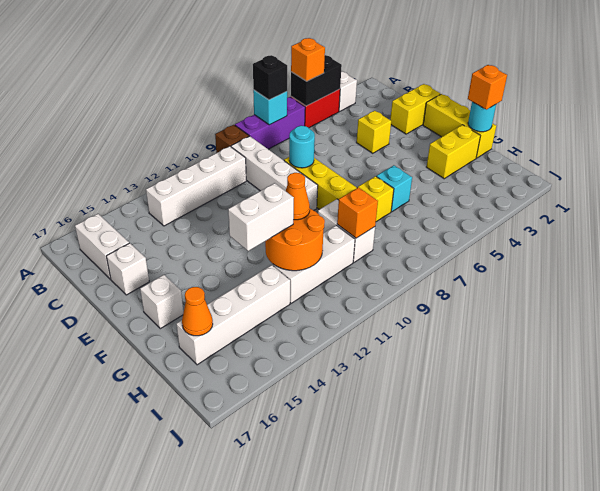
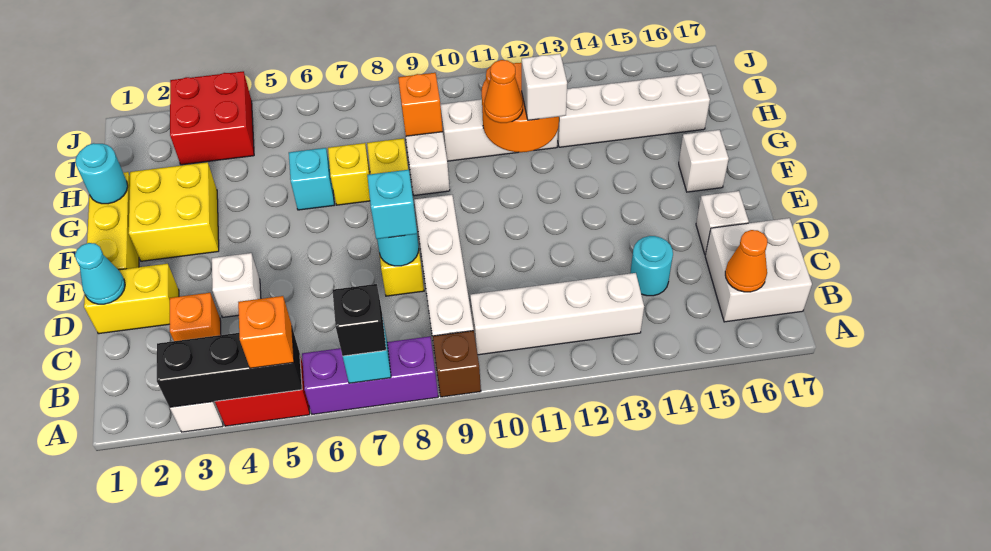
black 1x2 brick [291,55,342,106] -> black 1x3 brick [157,328,302,407]
white 1x2 brick [75,214,129,279] -> white 2x2 brick [705,218,812,322]
none -> cyan 1x1 round brick [630,236,673,296]
none -> cyan 1x1 cone [75,243,125,304]
yellow 1x1 brick [356,111,391,153] -> white 1x1 brick [212,253,261,317]
none -> cyan 1x1 brick [367,170,417,239]
orange 1x1 brick [468,65,507,110] -> orange 1x1 brick moved to [170,293,221,341]
yellow 1x2 brick [427,125,480,179] -> yellow 2x2 brick [129,162,219,261]
white 1x2 brick [228,183,294,251] -> white 1x1 brick [522,54,567,120]
orange 1x1 cone [182,287,213,336] -> orange 1x1 cone moved to [725,230,767,292]
none -> red 2x2 brick [170,71,254,165]

